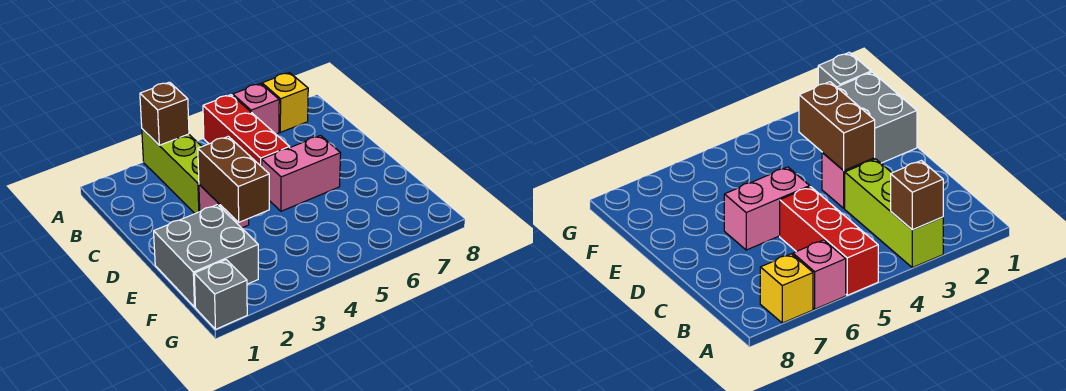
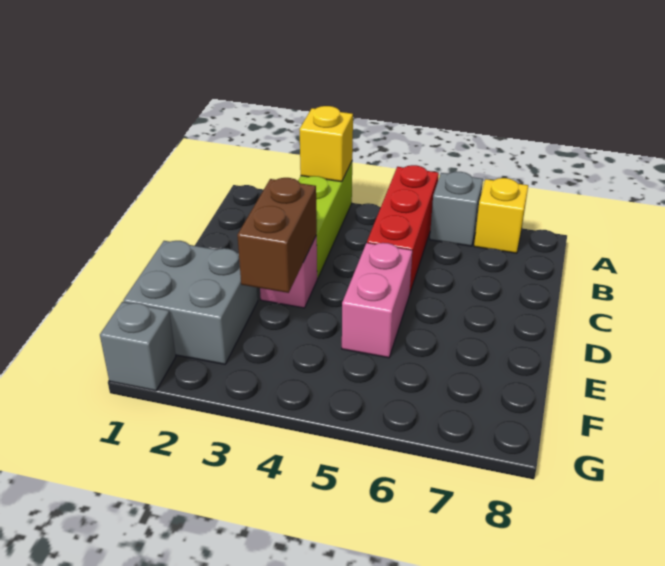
brown 1x1 brick [140,82,189,145] -> yellow 1x1 brick [299,106,353,182]
pink 1x1 brick [233,83,279,134] -> grey 1x1 brick [430,172,483,246]
pink 1x2 brick [262,135,341,211] -> pink 1x2 brick turned to [342,243,412,358]

